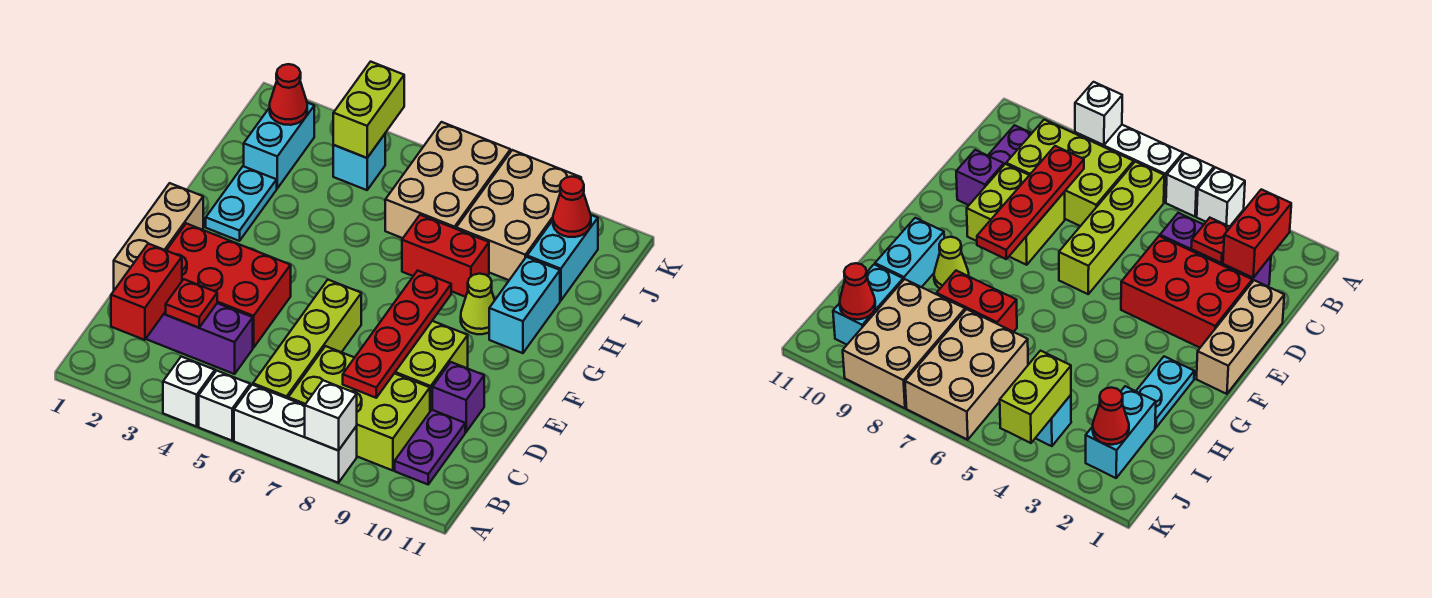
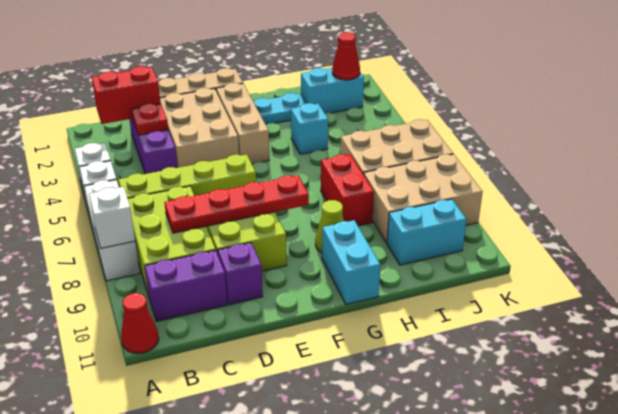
purple 1x2 plate [395,410,465,484] -> purple 1x2 brick [145,250,227,322]
red 2x3 brick [166,223,291,348] -> tan 2x3 brick [160,88,239,168]
none -> tan 1x3 brick [216,83,269,164]
cyan 1x2 brick [489,257,560,353] -> cyan 1x2 brick turned to [322,220,380,304]
cyan 1x1 brick [333,134,385,190] -> cyan 1x1 brick moved to [291,103,328,154]
lime 1x2 brick [333,62,404,158] -> none
red 1x1 cone [553,176,591,237] -> red 1x1 cone moved to [121,293,159,354]

